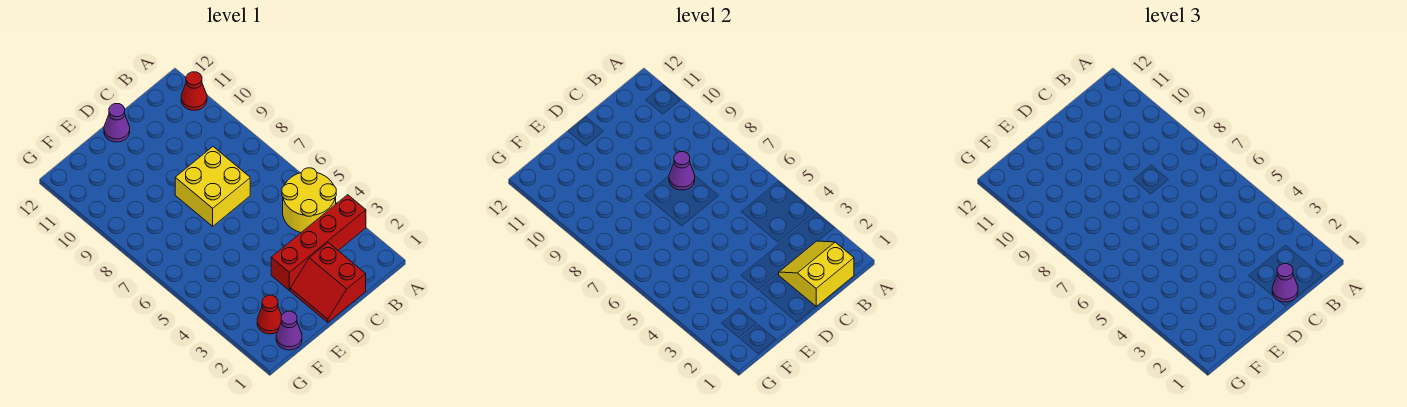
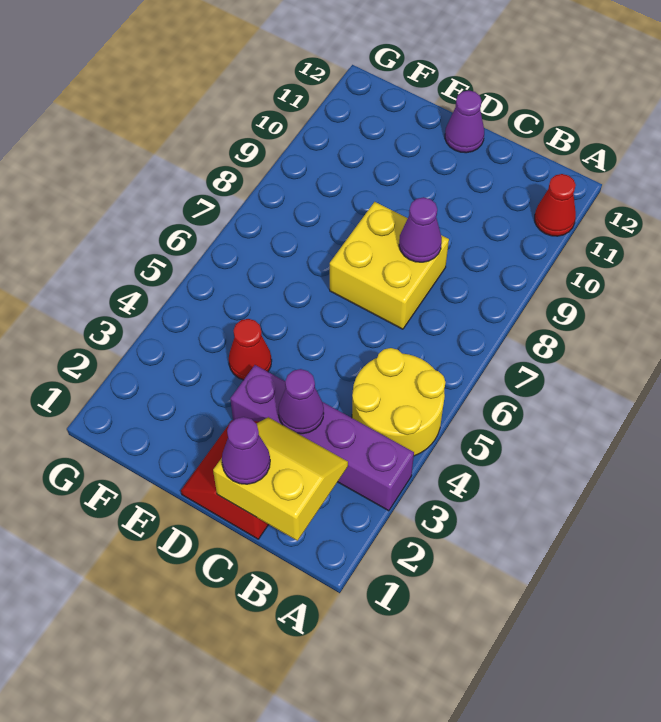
red 1x4 brick [271,195,366,290] -> purple 1x4 brick [230,365,414,511]
purple 1x1 cone [276,311,302,350] -> purple 1x1 cone moved to [278,369,324,434]
red 1x1 cone [257,295,282,334] -> red 1x1 cone moved to [229,319,272,380]

